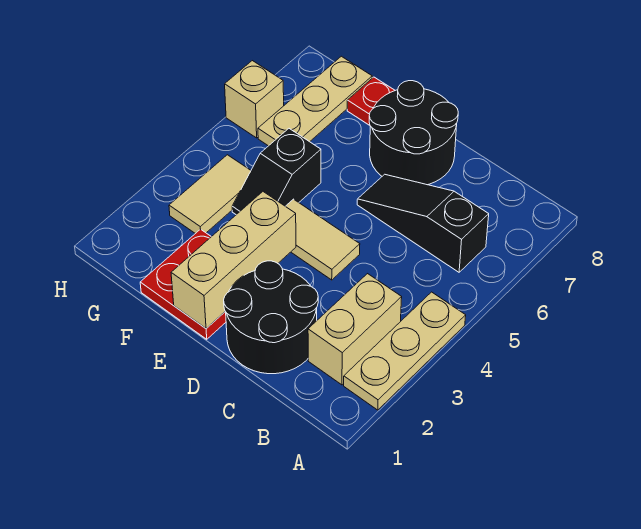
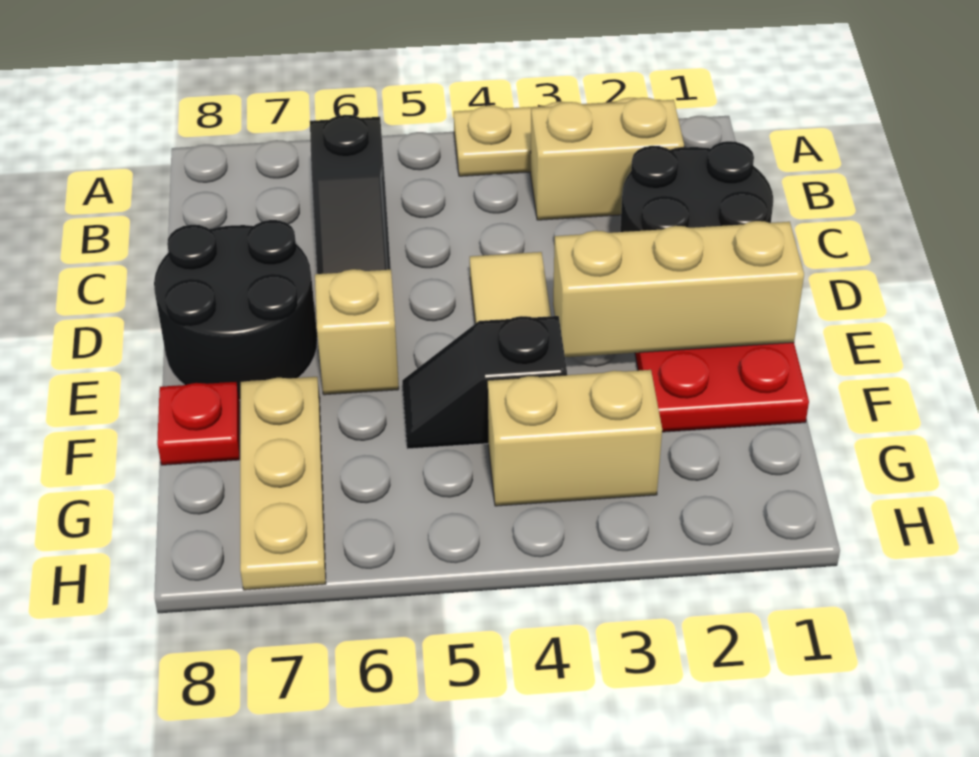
black 1x2 slope [232,129,321,215] -> black 1x2 slope turned to [402,316,567,449]
tan 1x2 tile [169,155,251,234] -> tan 1x2 brick [488,370,662,506]
tan 1x3 plate [258,56,372,146] -> tan 1x3 plate turned to [240,377,326,590]
tan 1x1 brick [225,61,284,138] -> tan 1x1 brick moved to [315,269,399,395]

